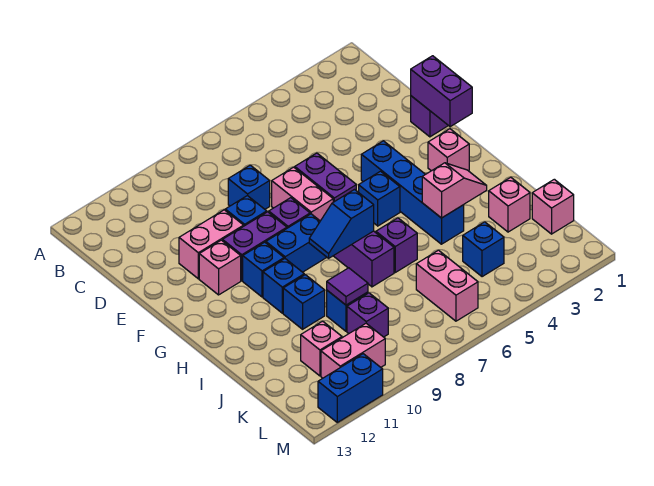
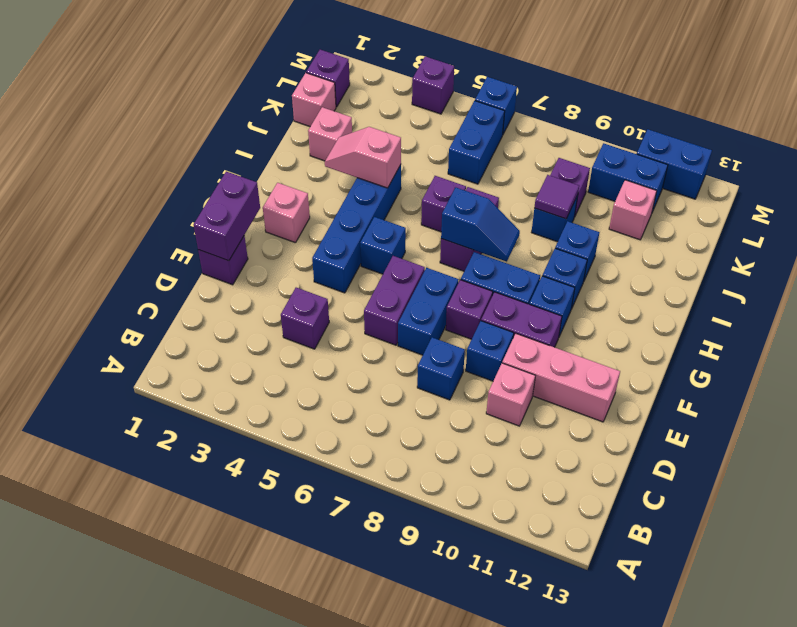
none -> purple 1x1 brick [281,288,329,349]
pink 1x2 brick [272,167,333,221] -> blue 1x2 brick [398,268,459,355]
pink 1x2 brick [179,210,244,279] -> pink 1x3 brick [502,334,620,422]
pink 1x1 brick [199,240,241,295] -> pink 1x1 brick moved to [486,363,535,426]
blue 1x1 brick [463,222,504,277] -> blue 1x1 brick moved to [475,77,517,134]
pink 1x2 brick [416,250,478,321] -> blue 1x2 brick [448,101,505,184]
none -> purple 1x1 brick [306,50,350,107]
pink 1x2 brick [321,323,385,378] -> blue 1x2 brick [588,143,668,212]
none -> purple 1x1 brick [412,56,454,114]

